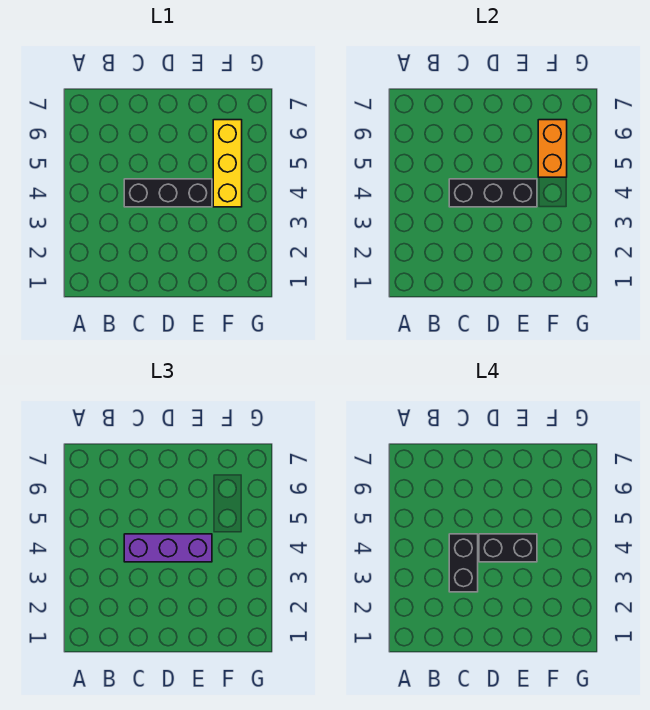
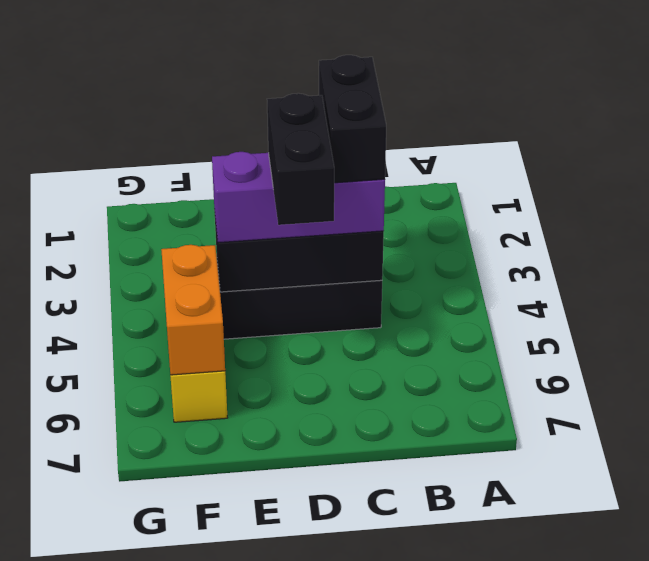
black 1x2 brick [479,534,537,562] -> black 1x2 brick turned to [267,93,334,225]

